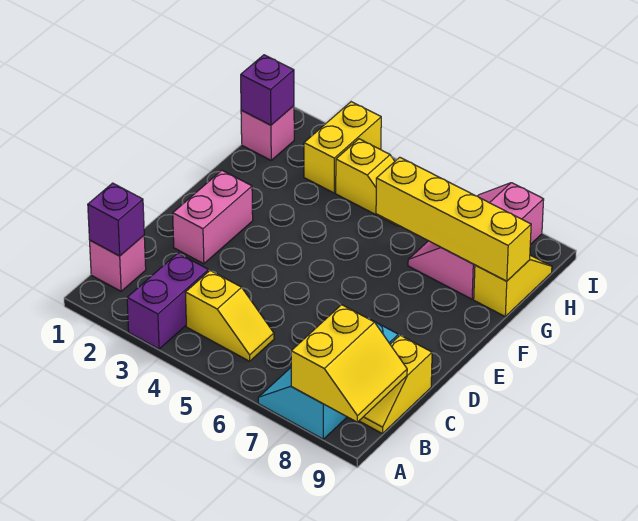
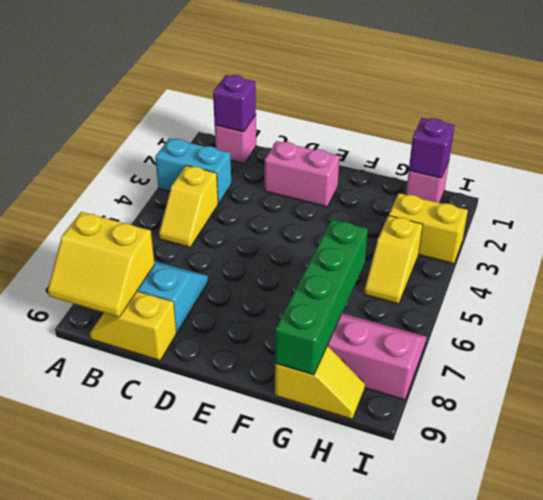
purple 1x2 brick [127,253,208,349] -> cyan 1x2 brick [155,138,231,204]
yellow 1x4 brick [376,157,531,281] -> green 1x4 brick [275,220,368,375]

